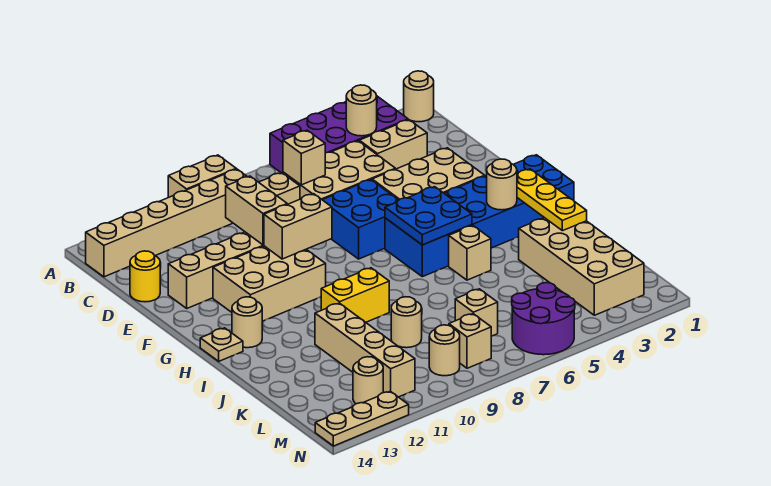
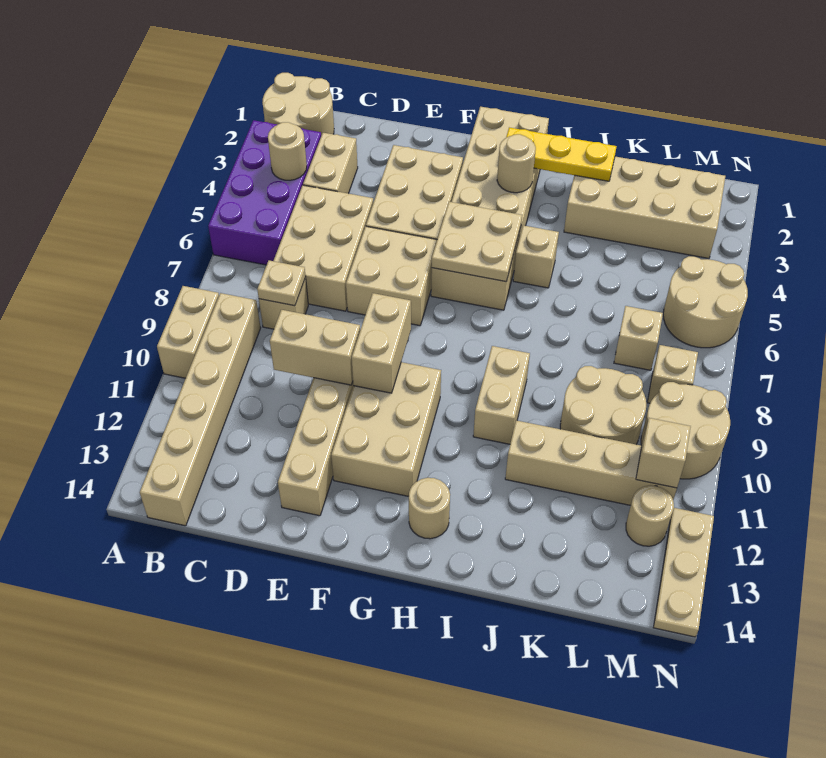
tan 1x1 round brick [404,71,434,122] -> tan 2x2 round brick [262,73,334,135]
tan 1x1 brick [283,130,325,185] -> tan 1x1 brick moved to [636,418,691,488]
yellow 1x1 round brick [130,251,160,302] -> none
blue 2x2 brick [323,180,398,259] -> tan 2x2 brick [346,226,437,326]
blue 2x6 brick [385,155,574,277] -> tan 2x6 brick [431,107,549,310]
blue 2x2 plate [385,187,472,245] -> tan 2x2 plate [432,202,522,282]
tan 1x1 plate [200,328,243,361] -> tan 1x1 plate moved to [257,260,306,306]
yellow 1x2 brick [321,268,389,322] -> tan 1x2 brick [473,346,530,444]
tan 1x1 round brick [391,297,422,348] -> tan 2x2 round brick [560,366,646,444]
purple 2x2 round brick [512,283,575,355] -> tan 2x2 round brick [663,256,748,348]
tan 1x1 round brick [429,325,460,376] -> tan 2x2 round brick [641,382,730,479]

